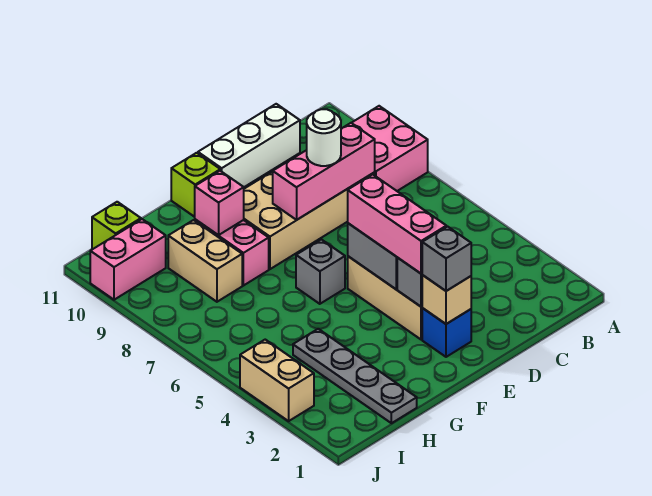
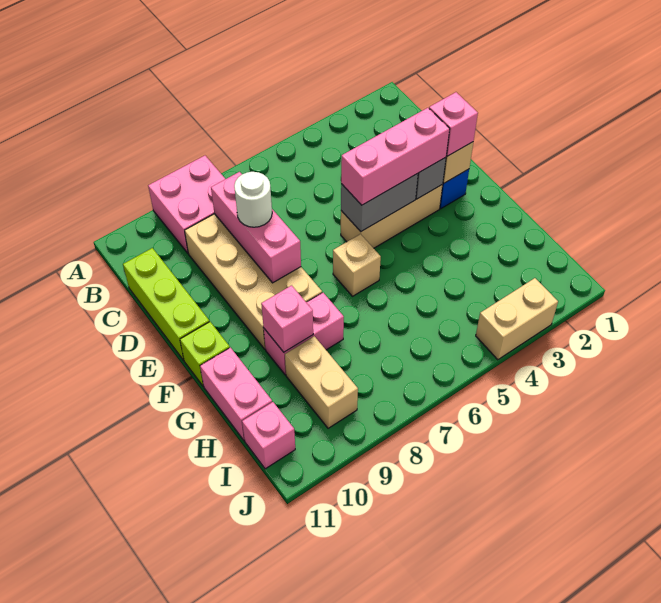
white 1x3 brick [198,104,300,187] -> lime 1x3 brick [123,248,209,360]
grey 1x1 brick [422,227,471,291] -> pink 1x1 brick [429,92,478,156]
grey 1x1 brick [296,239,345,304] -> tan 1x1 brick [333,234,381,296]
grey 1x4 plate [293,329,417,423] -> none
tan 1x2 brick [168,220,242,302] -> tan 1x2 brick turned to [285,336,358,428]
pink 1x2 brick [90,219,166,300] -> pink 1x2 brick moved to [200,348,272,440]
lime 1x1 brick [92,202,141,249] -> pink 1x1 brick [242,402,295,469]

